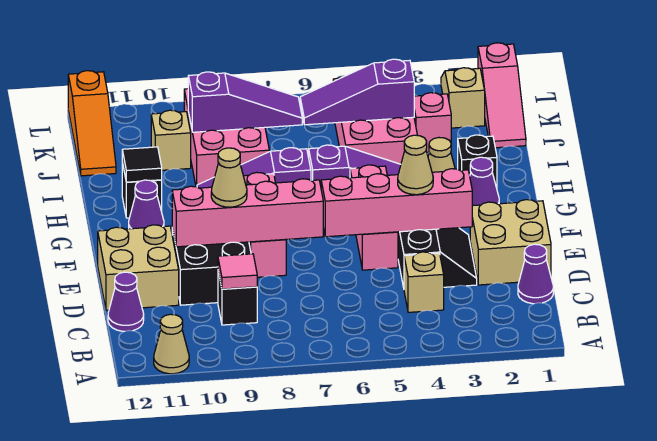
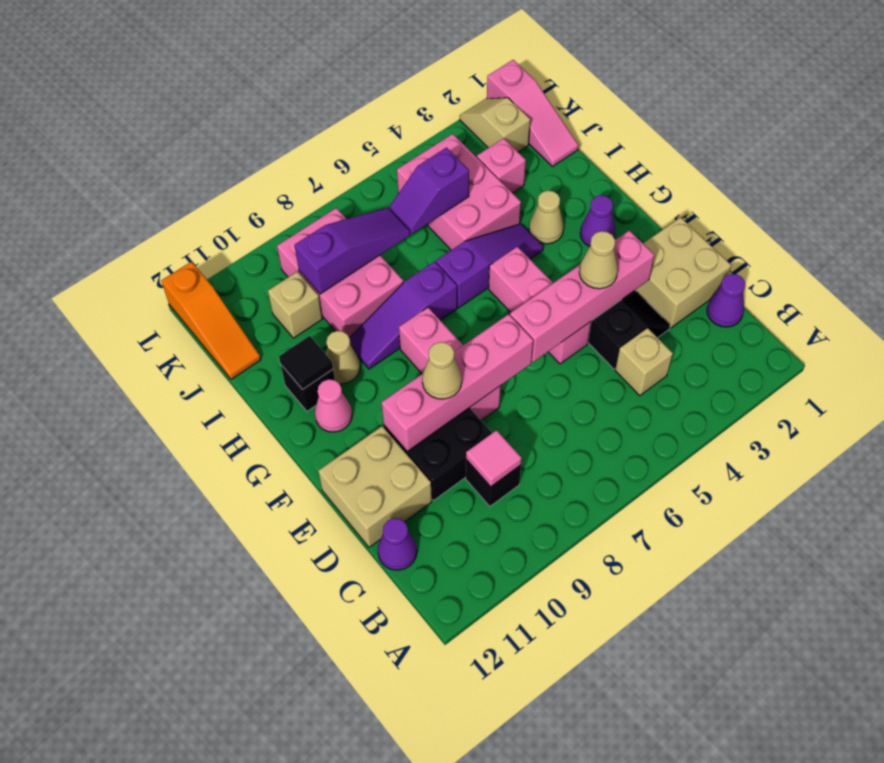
tan 1x1 cone [154,314,189,374] -> tan 1x1 cone moved to [326,331,360,384]
purple 1x1 cone [129,180,164,229] -> pink 1x1 cone [315,379,352,432]
black 1x1 brick [458,135,497,188] -> none
purple 1x3 slope [300,59,414,125] -> purple 1x2 slope [390,148,469,234]

